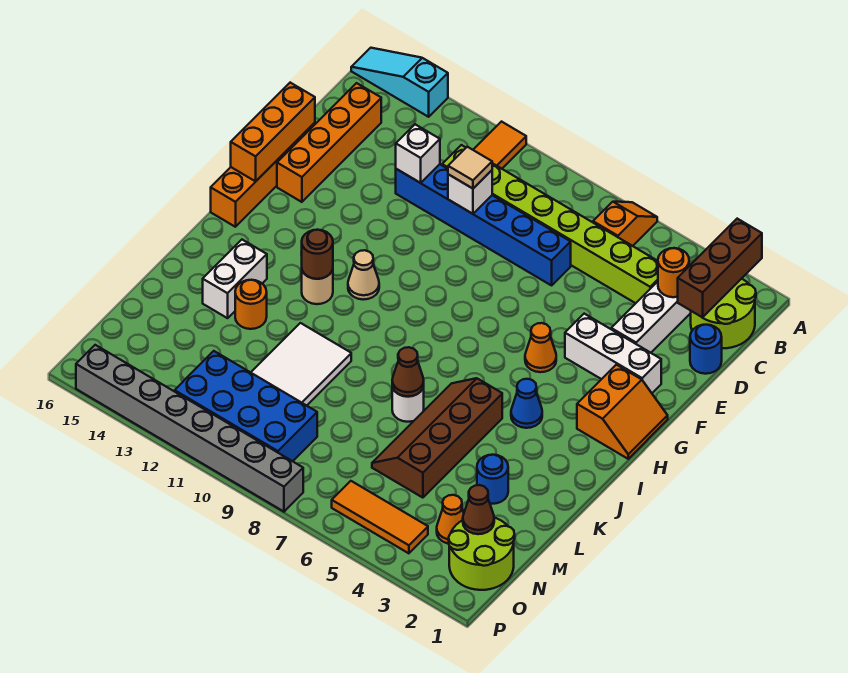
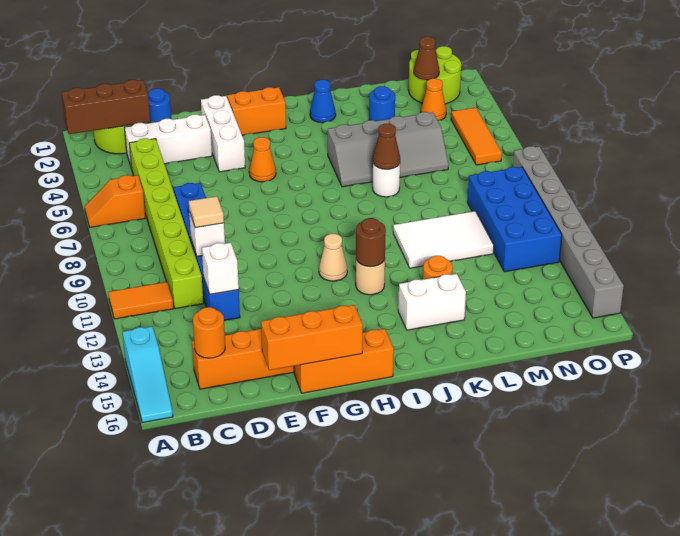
orange 1x1 round brick [658,248,689,297] -> orange 1x1 round brick moved to [193,307,225,358]
blue 1x1 cone [511,379,542,428] -> blue 1x1 cone moved to [310,80,336,123]
brown 2x4 slope [372,378,502,498] -> grey 2x4 slope [328,112,449,187]

